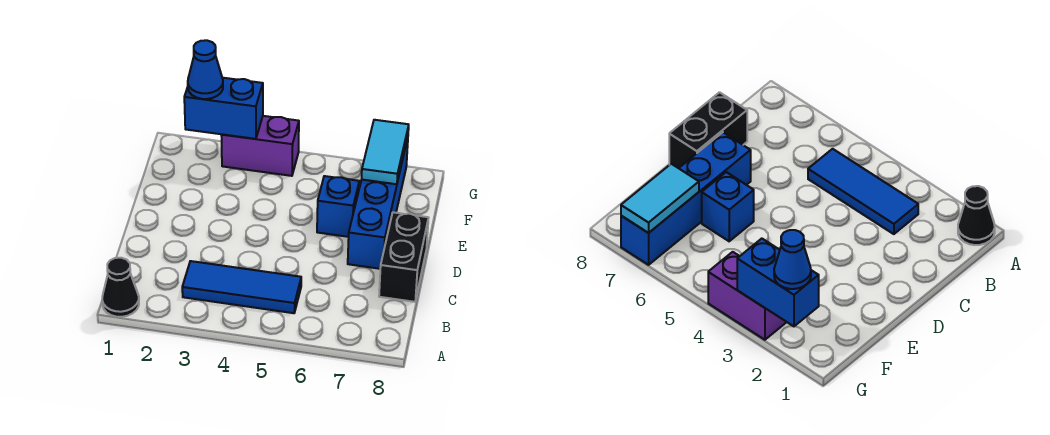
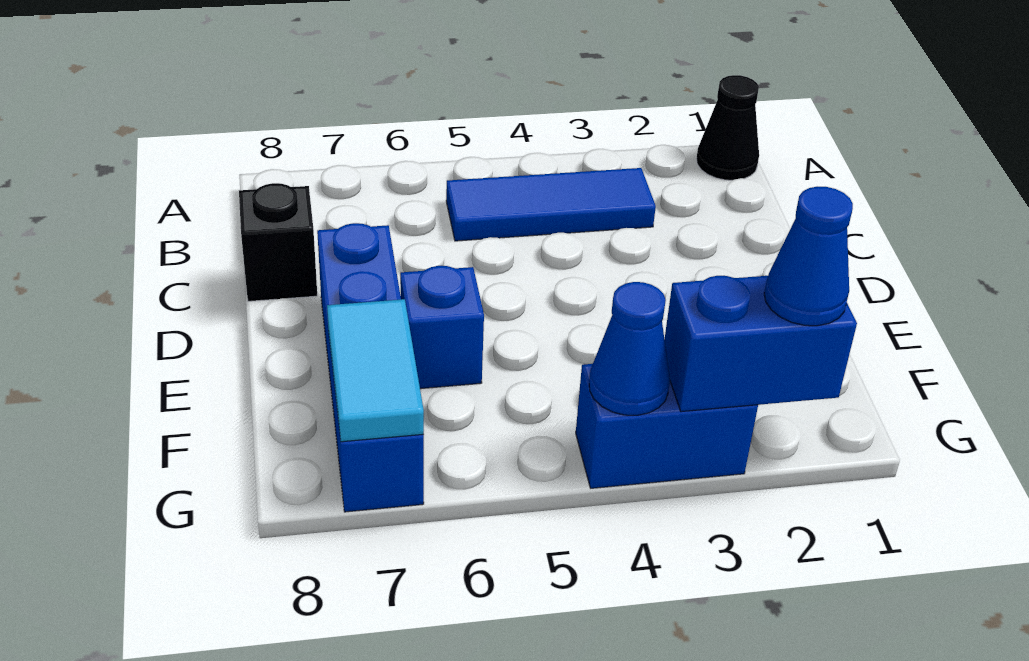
black 1x2 brick [379,212,428,302] -> black 1x1 brick [239,183,317,301]
purple 1x2 brick [221,116,299,176] -> blue 1x2 brick [576,364,758,488]
none -> blue 1x1 cone [589,282,670,415]

